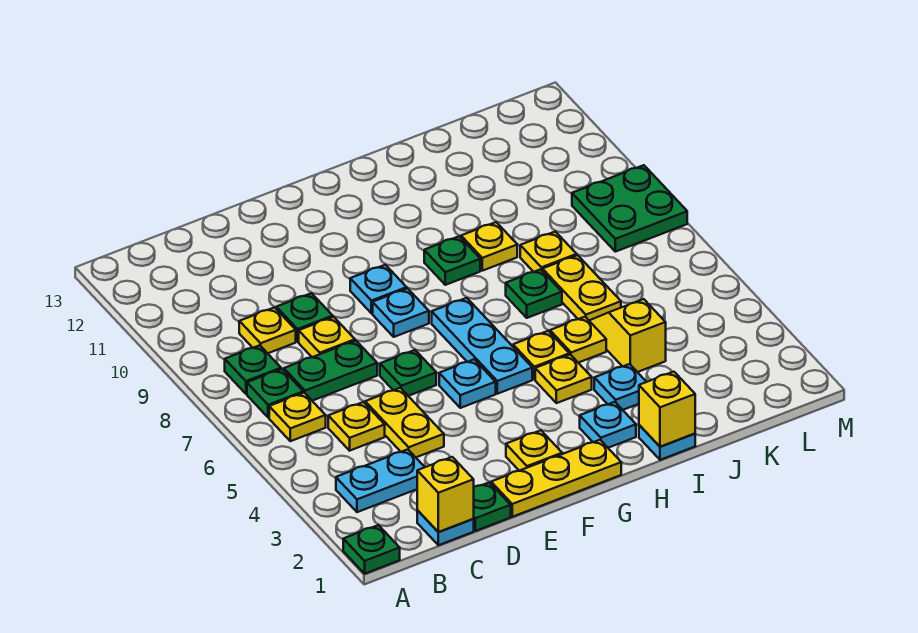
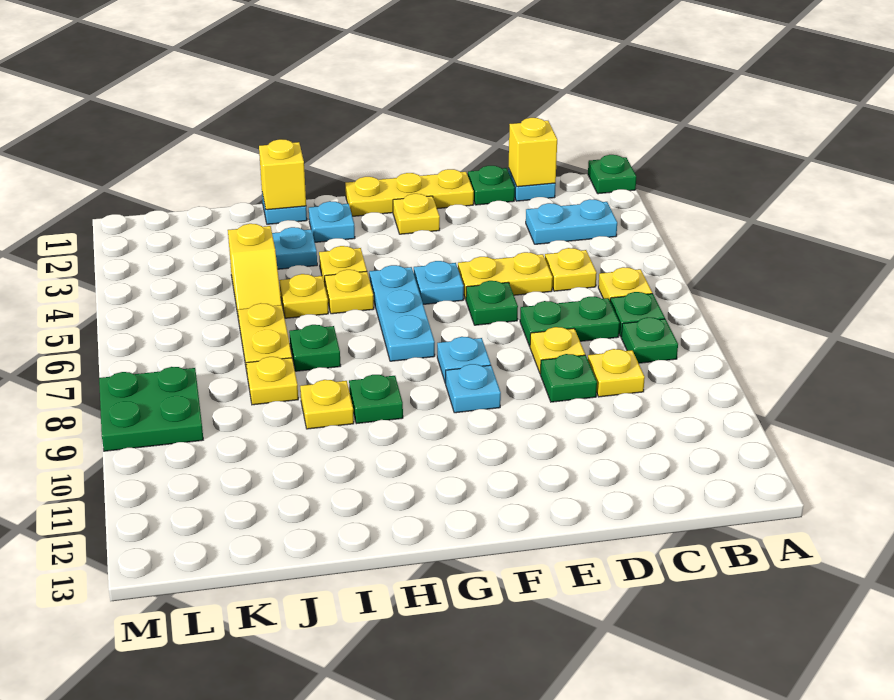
yellow 1x2 plate [365,388,444,457] -> yellow 1x2 plate turned to [458,252,553,299]

